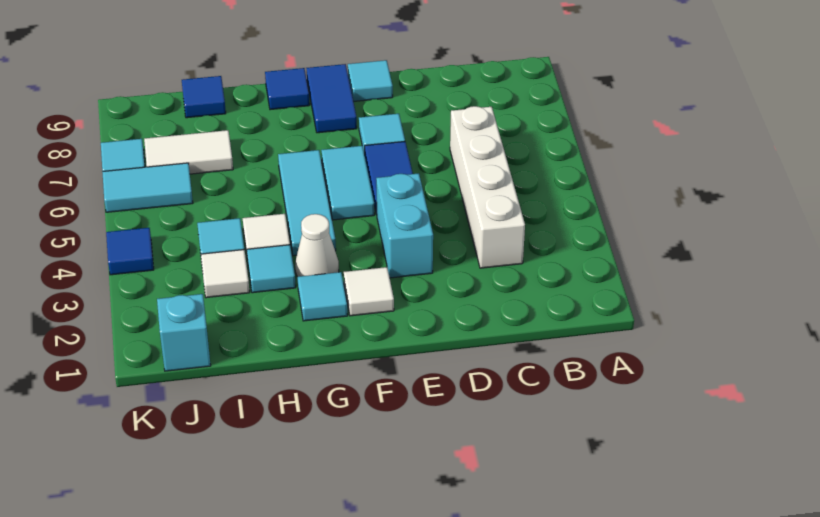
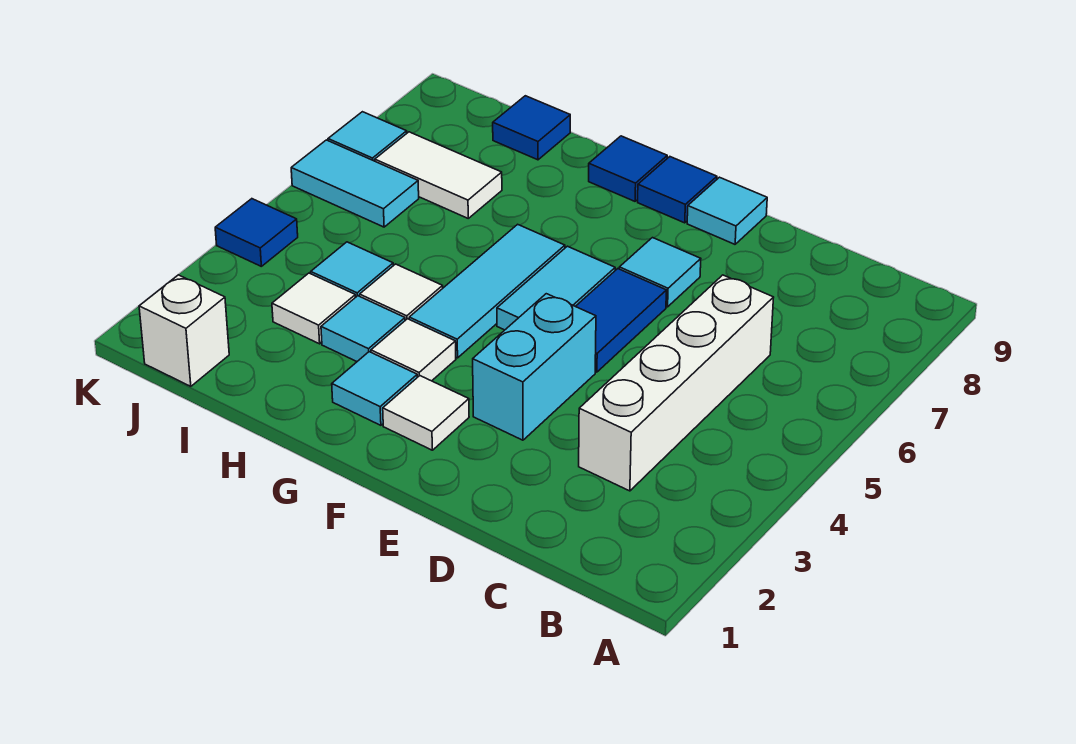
blue 1x2 tile [307,64,357,133] -> blue 1x1 tile [638,157,717,223]
white 1x1 cone [295,214,339,277] -> white 1x1 tile [371,319,456,381]
cyan 1x1 brick [157,294,211,371] -> white 1x1 brick [139,275,229,386]

